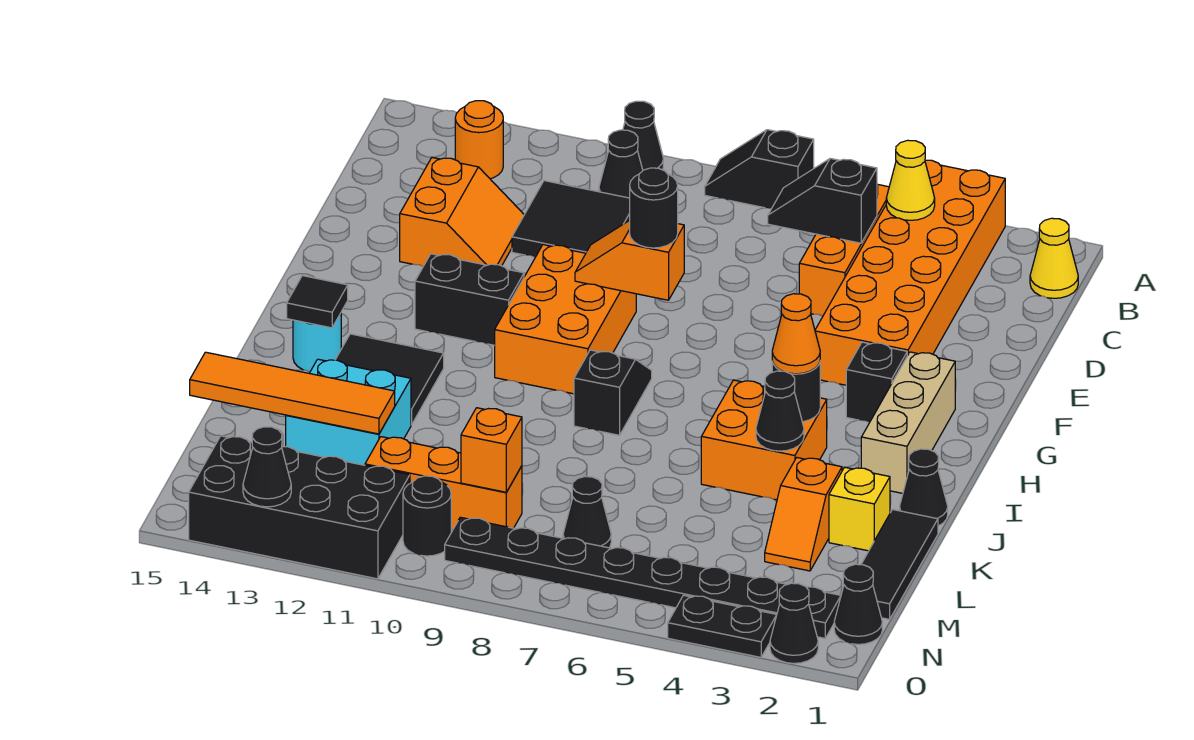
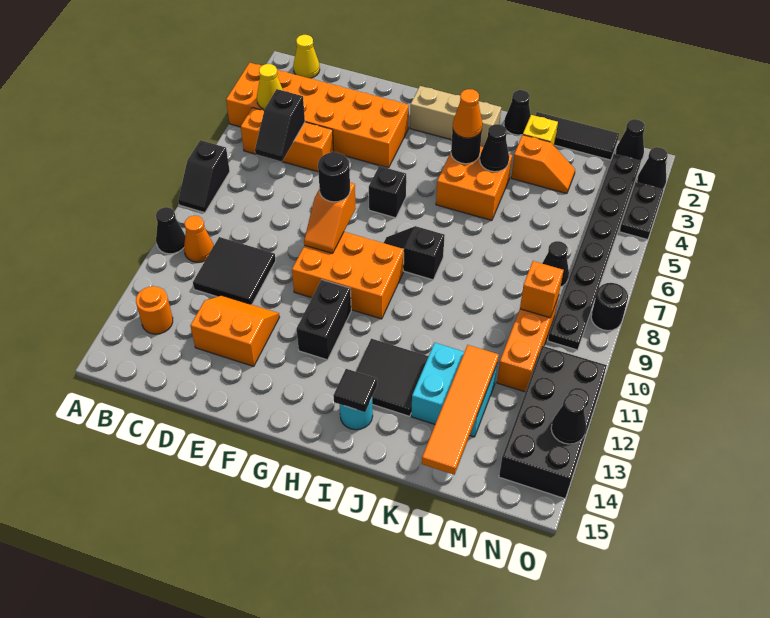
black 1x1 cone [599,130,643,198] -> orange 1x1 cone [184,216,214,262]
black 1x1 brick [846,342,907,422] -> black 1x1 brick moved to [369,166,406,218]
black 1x1 round brick [403,476,451,556] -> black 1x1 round brick moved to [591,283,628,331]

